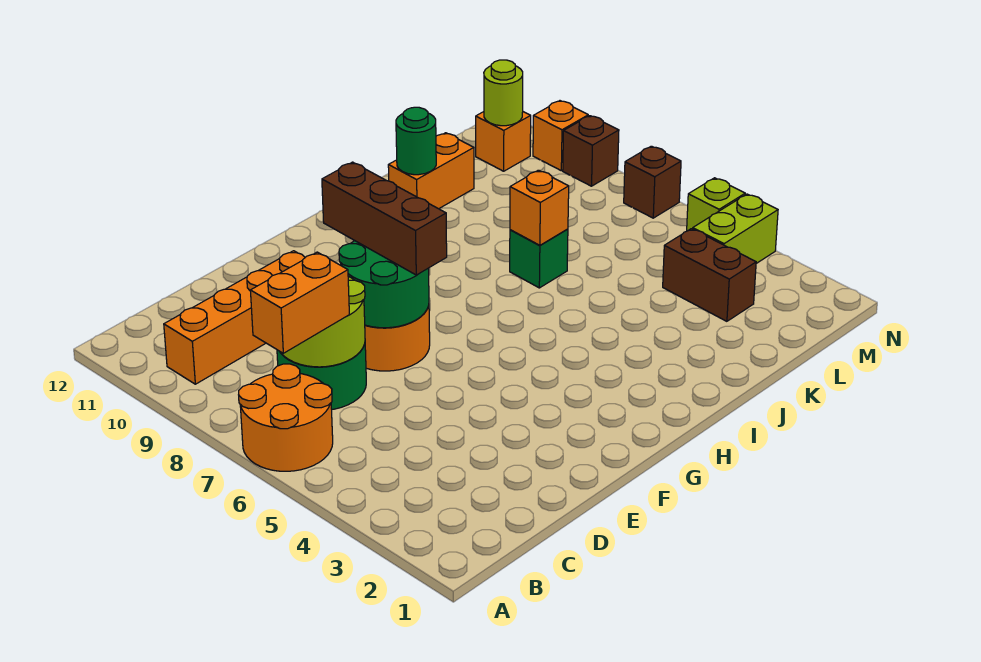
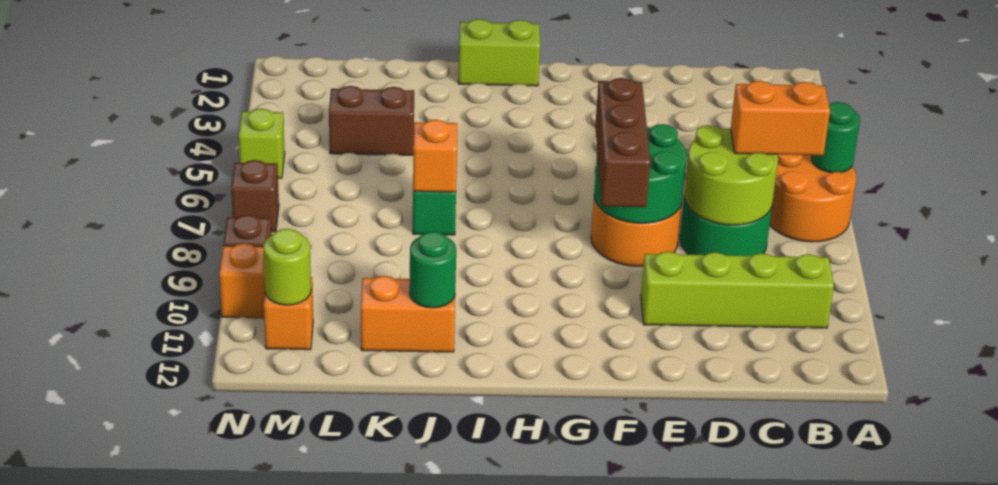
none -> green 1x1 round brick [811,102,860,173]
orange 1x4 brick [164,251,305,384] -> lime 1x4 brick [641,252,834,328]
brown 1x2 brick [663,229,756,321] -> brown 1x2 brick turned to [329,86,414,155]
lime 1x2 brick [693,194,778,264] -> lime 1x2 brick moved to [458,19,540,86]

